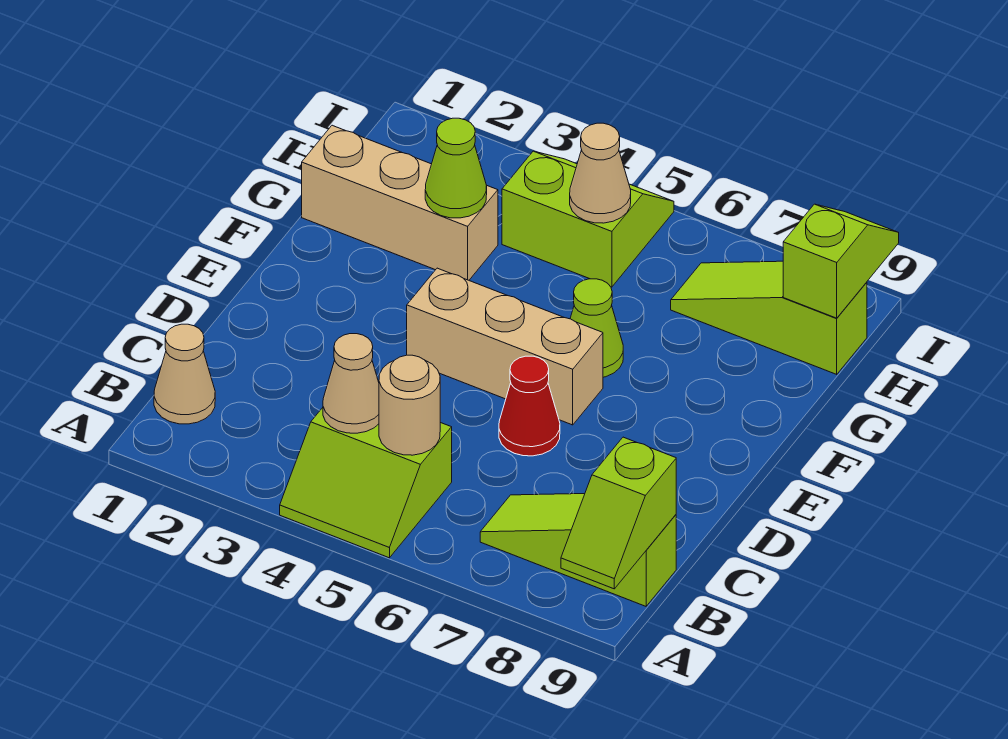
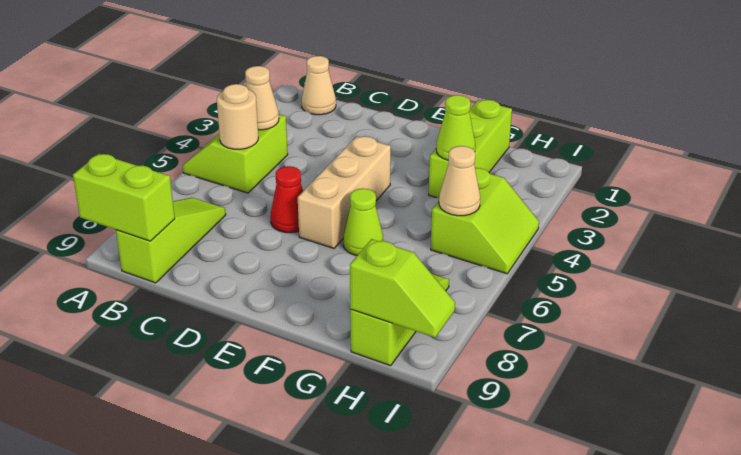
lime 1x2 slope [561,437,676,589] -> lime 1x2 brick [73,154,175,241]
tan 1x3 brick [302,125,498,280] -> lime 1x3 brick [429,100,512,198]

